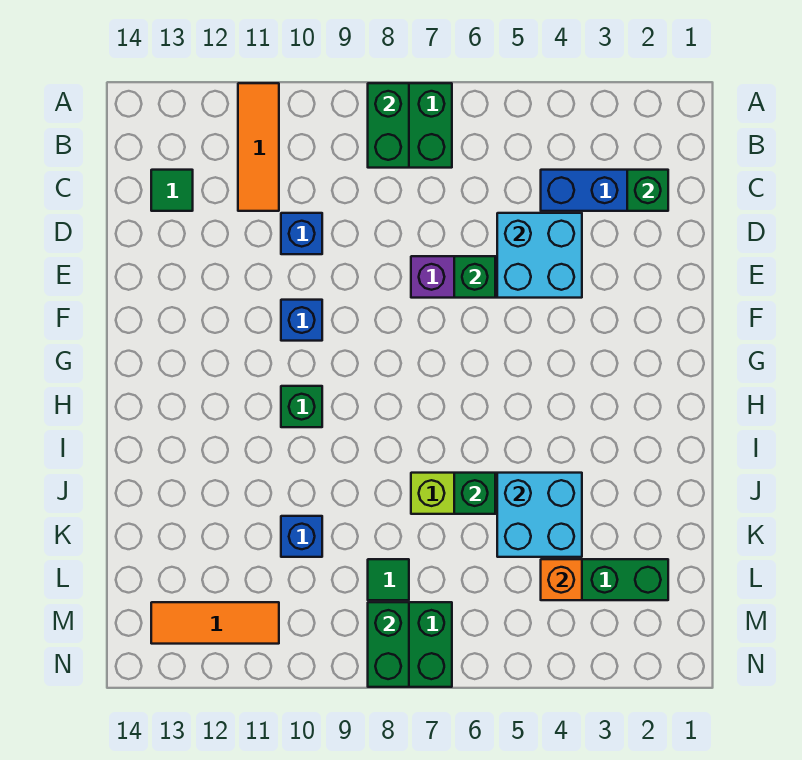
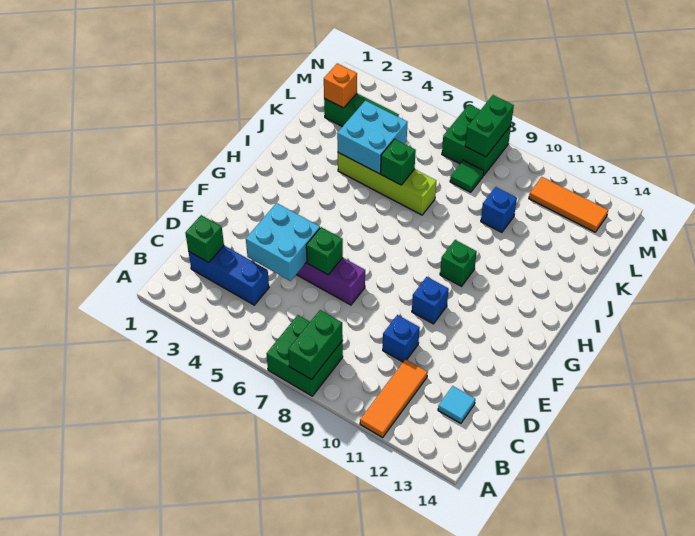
green 1x1 tile [151,170,193,211] -> cyan 1x1 tile [438,386,475,423]
orange 1x1 brick [541,559,582,600] -> orange 1x1 brick moved to [324,63,357,108]

